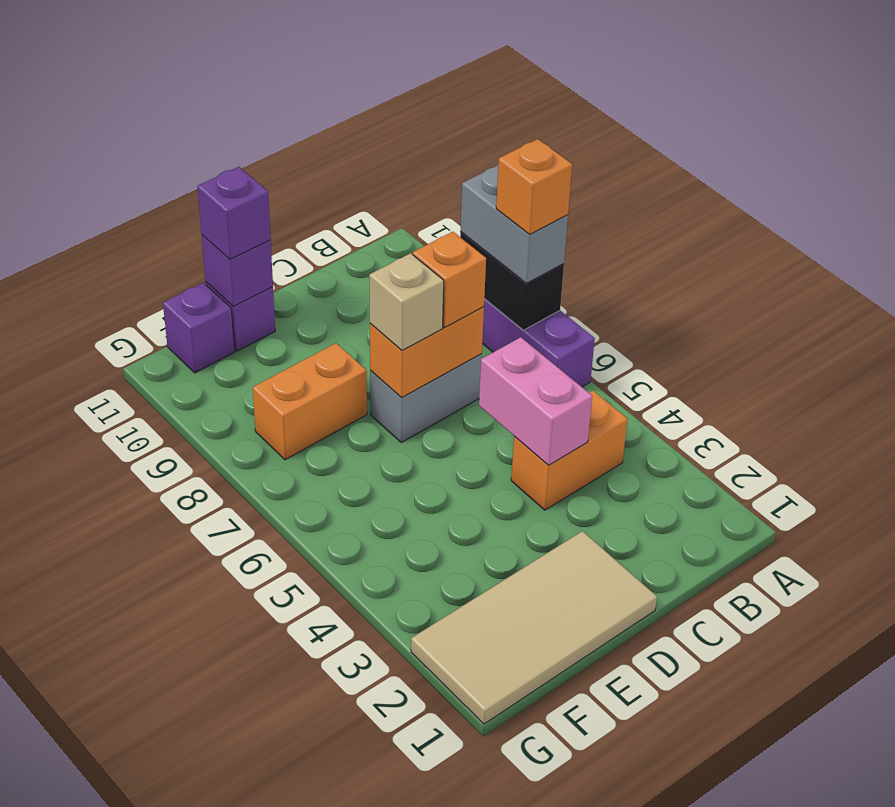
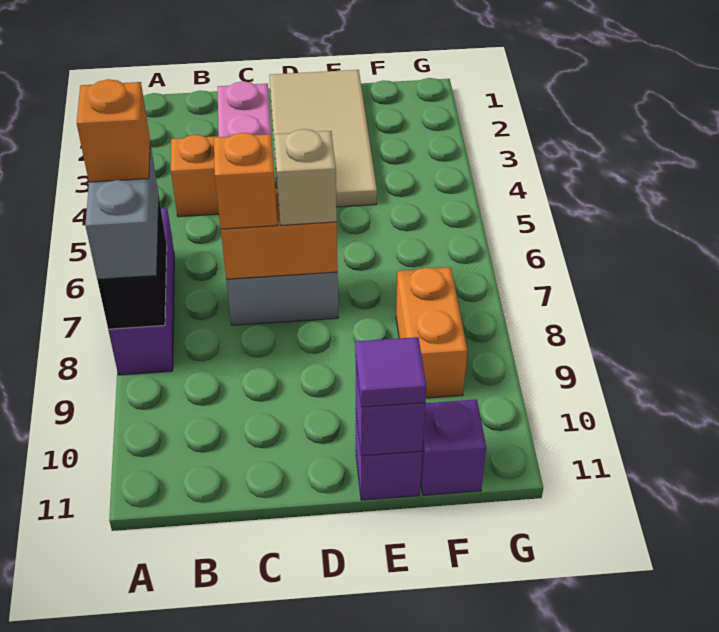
tan 2x4 tile [411,531,657,724] -> tan 2x4 tile turned to [269,70,377,207]
orange 1x2 brick [253,343,367,460] -> orange 1x2 brick turned to [396,267,467,398]
purple 1x1 brick [198,167,271,259] -> purple 1x1 tile [355,337,426,407]

